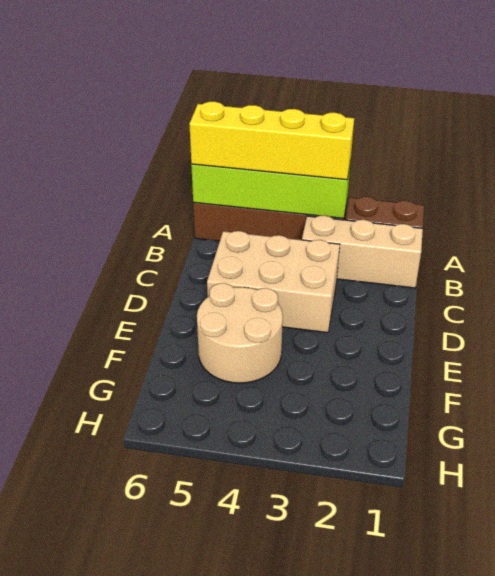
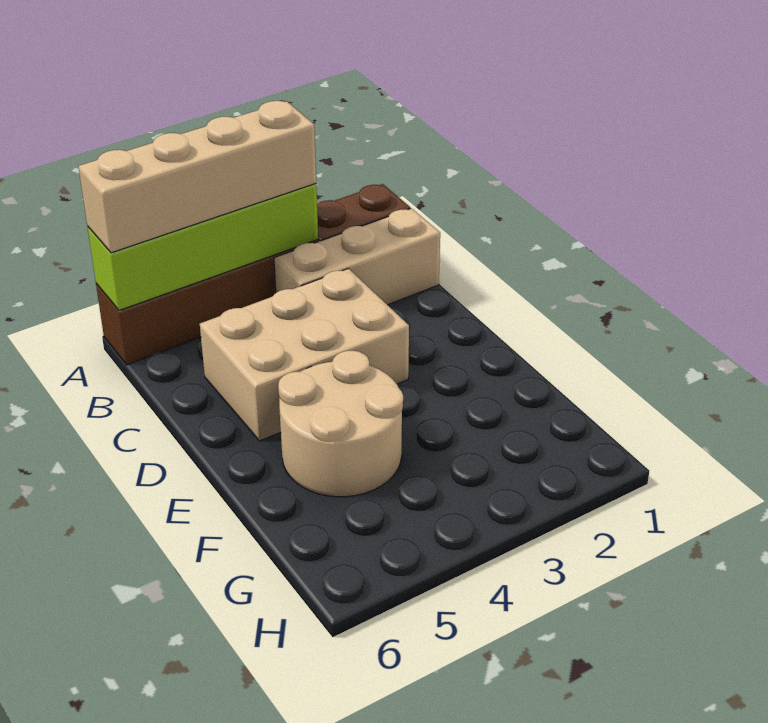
yellow 1x4 brick [189,102,354,180] -> tan 1x4 brick [78,101,316,253]

